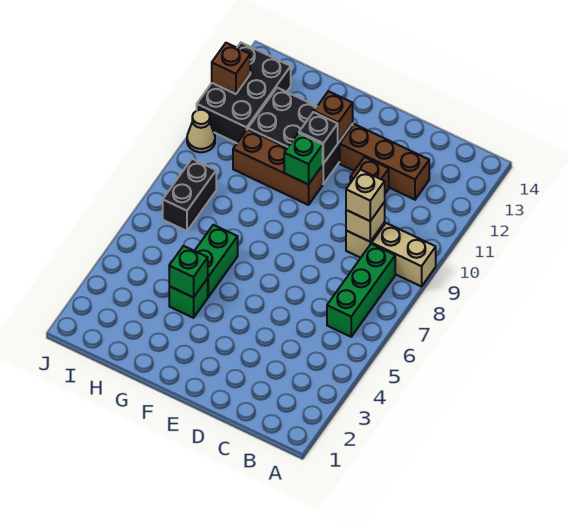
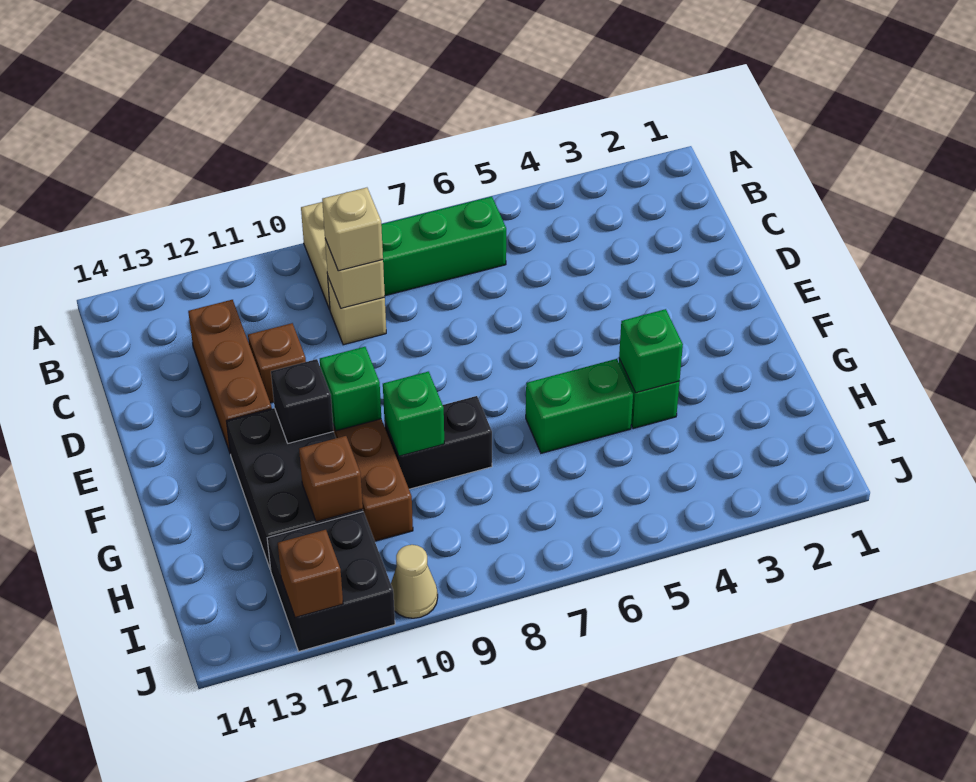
brown 1x1 brick [314,91,353,143] -> brown 1x1 brick moved to [299,436,363,522]
none -> green 1x1 brick [383,372,444,456]
black 1x2 brick [163,159,216,231] -> black 1x2 brick moved to [385,396,492,489]
black 2x3 brick [197,43,291,143] -> black 2x2 brick [267,512,395,651]

